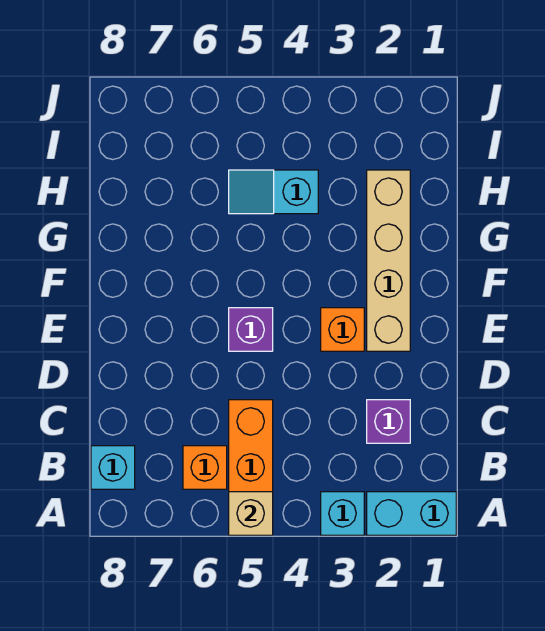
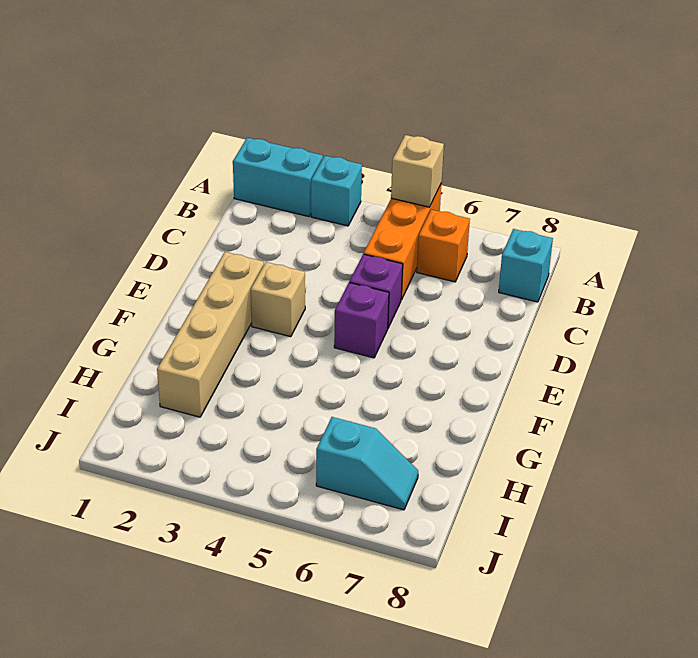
purple 1x1 brick [367,400,410,443] -> purple 1x1 brick moved to [349,254,403,328]
orange 1x1 brick [321,308,364,351] -> tan 1x1 brick [251,262,305,337]
cyan 1x2 slope [229,170,318,214] -> cyan 1x2 slope moved to [316,417,418,510]

